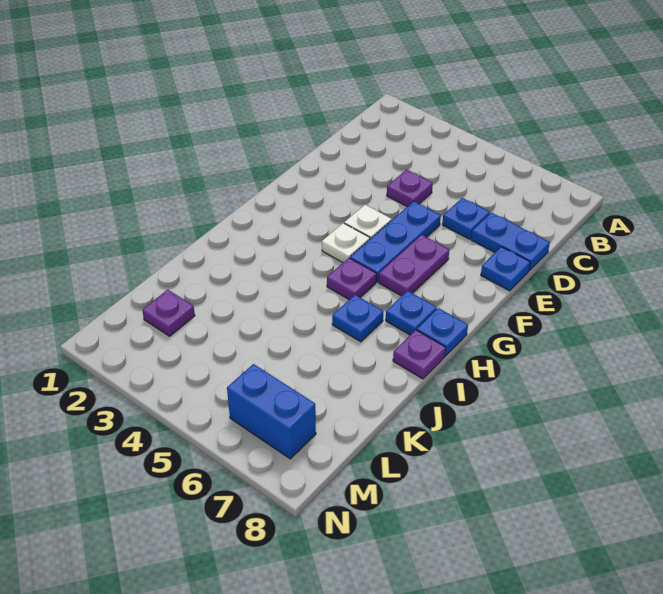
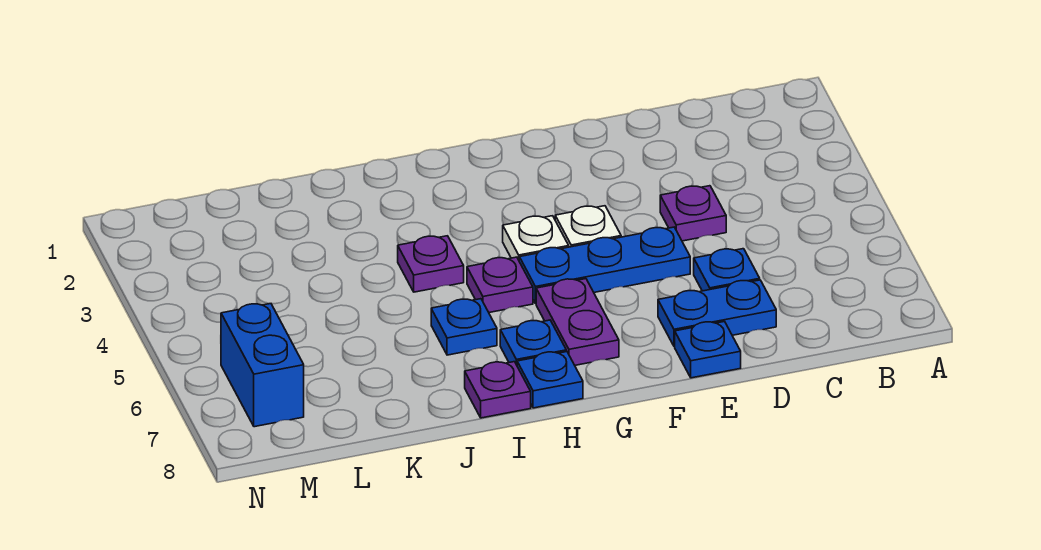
blue 1x2 plate [471,213,550,271] -> blue 1x2 plate turned to [658,280,776,346]
purple 1x2 plate [379,235,449,296] -> purple 1x2 plate turned to [536,279,619,365]
purple 1x1 plate [142,290,195,336] -> purple 1x1 plate moved to [398,236,464,292]

